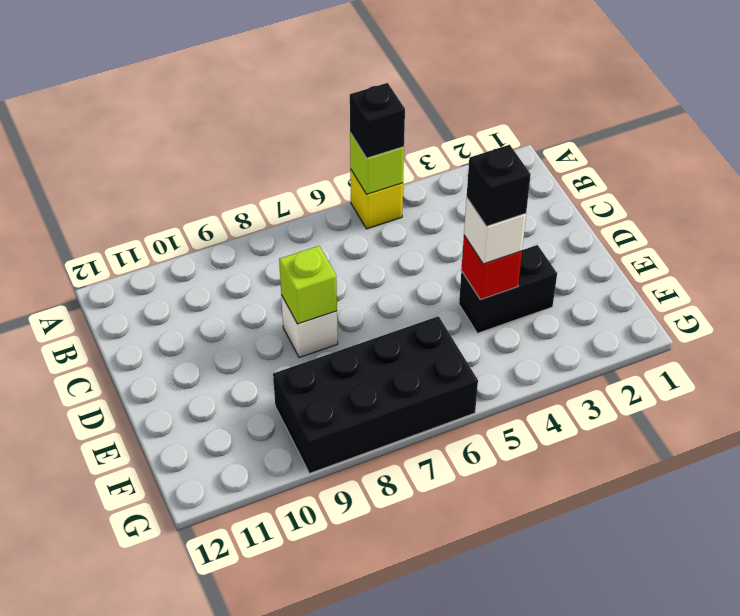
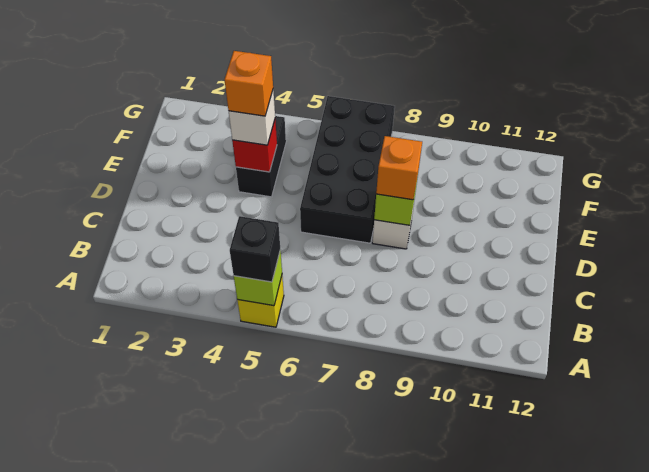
none -> orange 1x1 brick [376,136,422,200]
black 1x2 brick [459,245,557,333] -> black 1x2 brick turned to [236,116,286,197]
black 1x1 brick [467,145,531,226] -> orange 1x1 brick [224,51,273,116]
black 2x4 brick [273,316,478,473] -> black 2x4 brick turned to [300,96,395,243]

